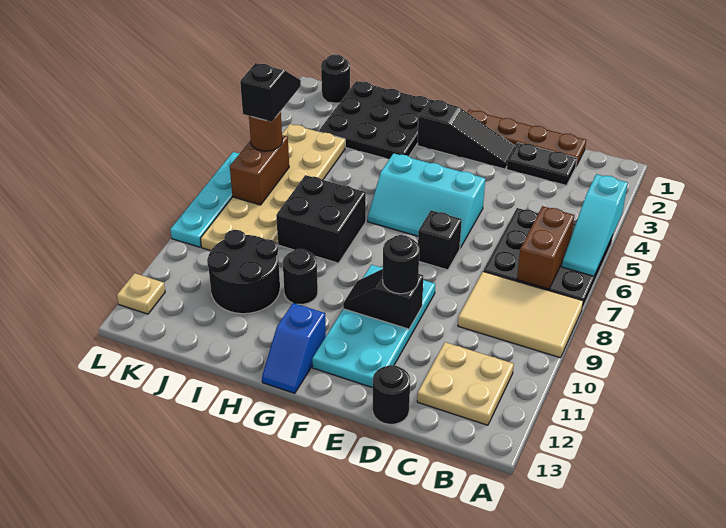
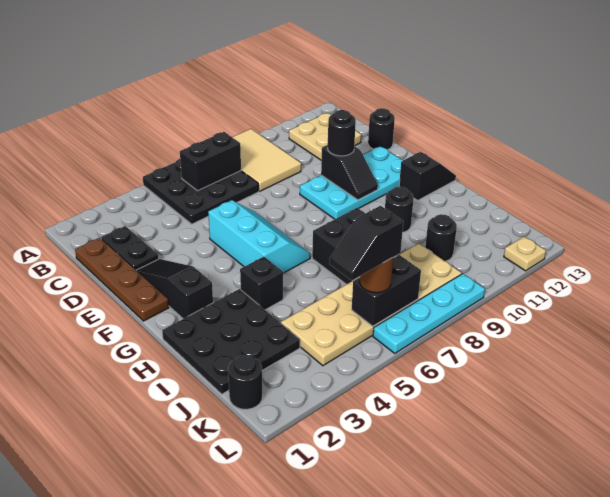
cyan 1x3 slope [562,174,628,276] -> none
brown 1x2 brick [517,206,574,289] -> black 1x2 brick [180,132,241,191]
black 1x1 brick [418,210,462,270] -> black 1x1 brick moved to [240,257,283,310]
blue 1x2 slope [262,303,326,393] -> black 1x2 slope [399,152,456,200]
black 2x2 round brick [207,230,280,314] -> black 1x1 round brick [425,214,457,261]
brown 1x2 brick [230,135,289,205] -> black 1x2 brick [352,255,421,326]

